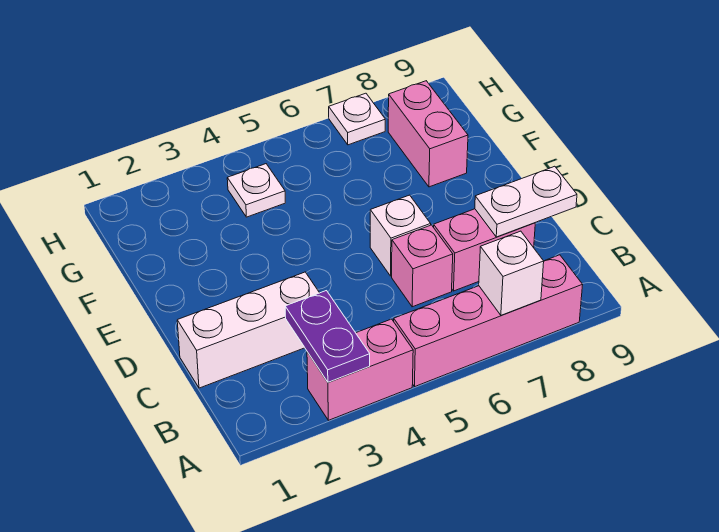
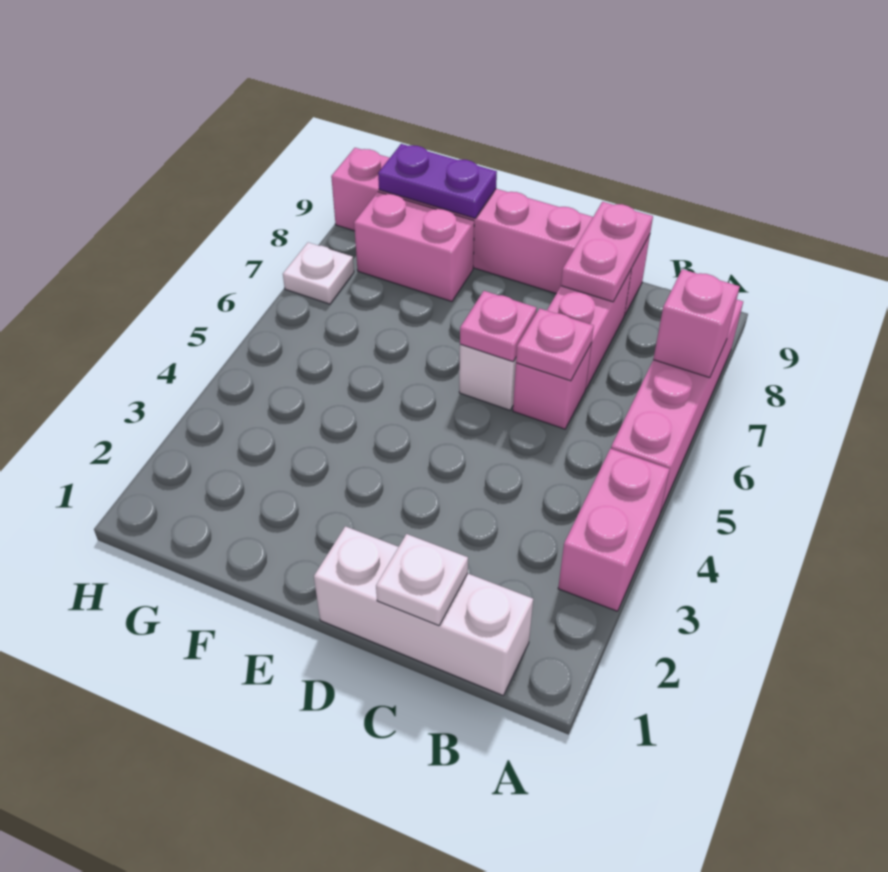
purple 1x2 plate [285,291,370,382] -> purple 1x2 plate moved to [378,144,497,218]
white 1x1 brick [479,231,544,315] -> pink 1x1 brick [653,269,740,378]
white 1x3 brick [177,272,319,388] -> white 1x3 brick turned to [314,526,533,695]
none -> pink 1x1 plate [516,308,594,381]
white 1x2 plate [475,166,577,237] -> pink 1x2 plate [561,202,653,302]
none -> pink 1x6 brick [331,148,650,314]
none -> pink 1x1 plate [460,291,537,362]
white 1x1 plate [227,164,285,217] -> white 1x1 plate moved to [376,534,468,626]

